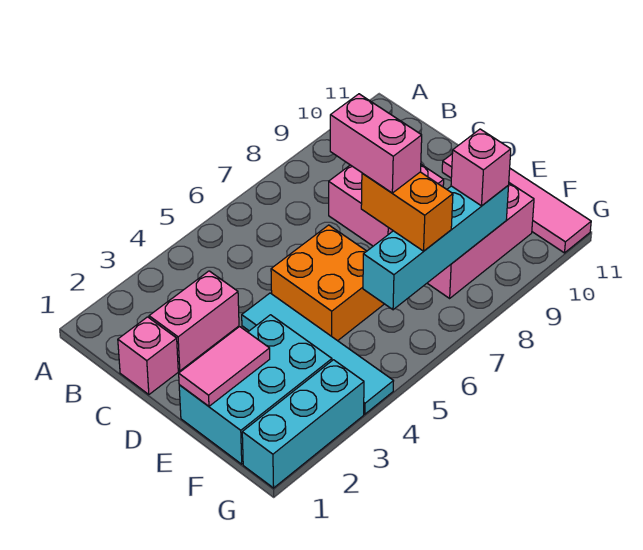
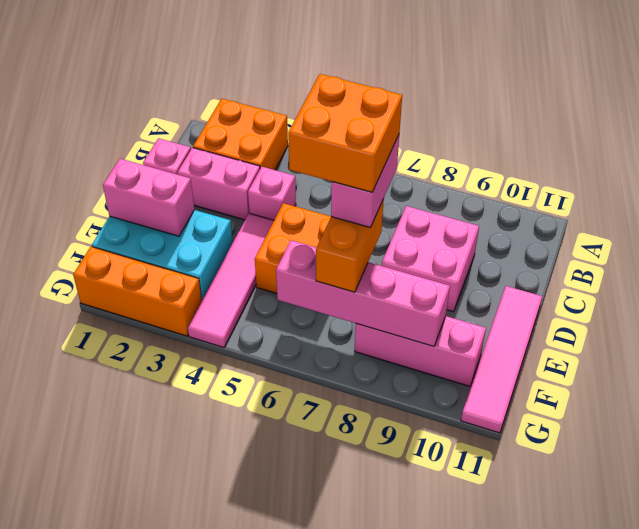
none -> orange 2x2 brick [193,99,288,170]
cyan 1x4 tile [242,293,393,414] -> pink 1x4 tile [188,213,274,348]
none -> orange 2x2 brick [288,74,402,192]
pink 1x2 tile [179,327,270,406] -> pink 1x2 brick [103,159,194,236]
cyan 1x4 brick [363,186,509,310] -> pink 1x4 brick [276,240,450,346]
pink 1x1 brick [451,129,511,206] -> pink 1x1 brick moved to [248,167,296,220]
cyan 1x3 brick [242,360,364,488] -> orange 1x3 brick [73,247,202,336]

